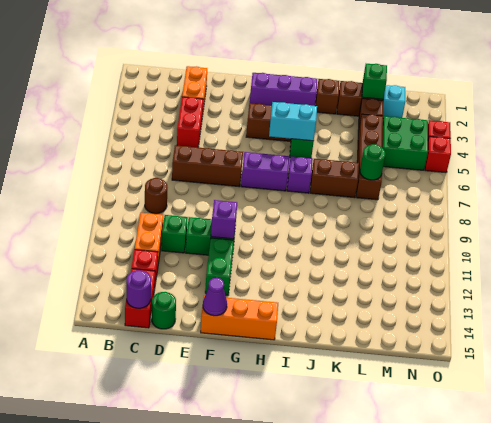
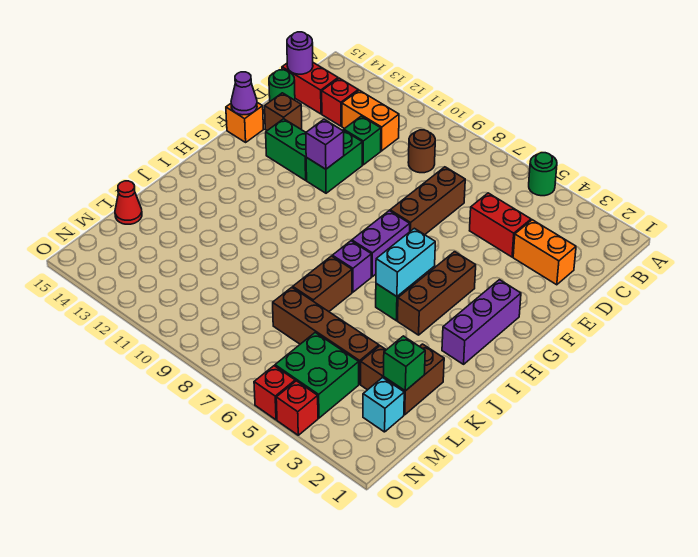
orange 1x3 brick [201,296,278,340] -> orange 1x1 brick [226,103,263,142]
brown 1x1 brick [316,79,339,114] -> brown 1x1 brick moved to [265,93,302,131]
green 1x1 round brick [360,144,386,180] -> green 1x1 round brick moved to [529,153,557,196]
none -> red 1x1 cone [115,181,142,224]

